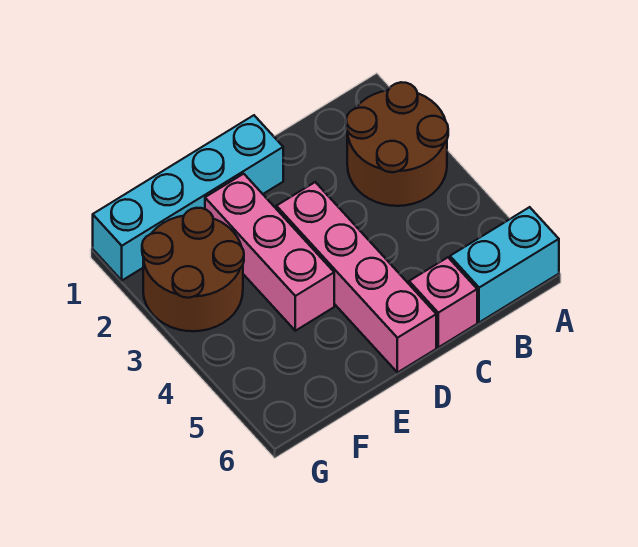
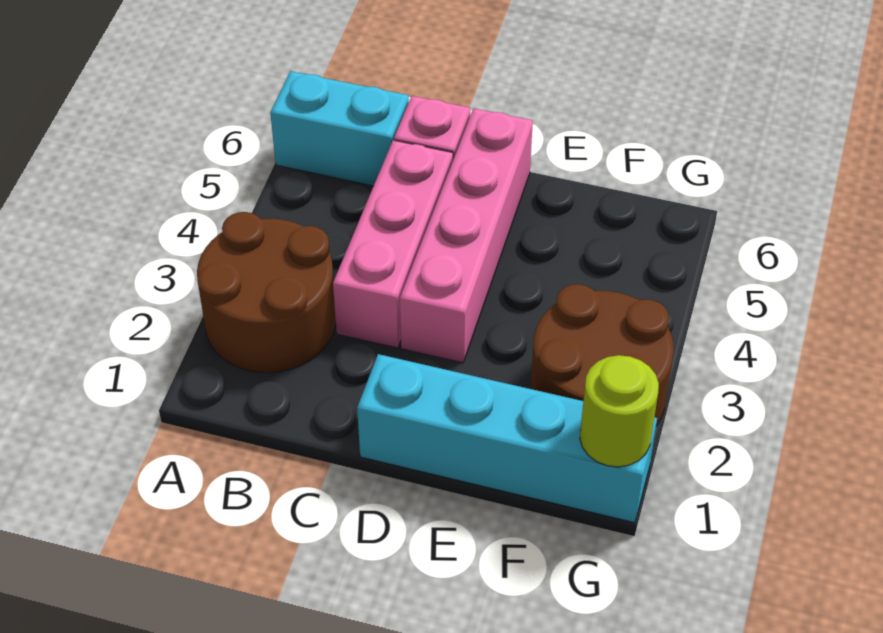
pink 1x3 brick [205,174,334,331] -> pink 1x3 brick moved to [333,140,453,348]
none -> lime 1x1 round brick [580,355,659,467]

